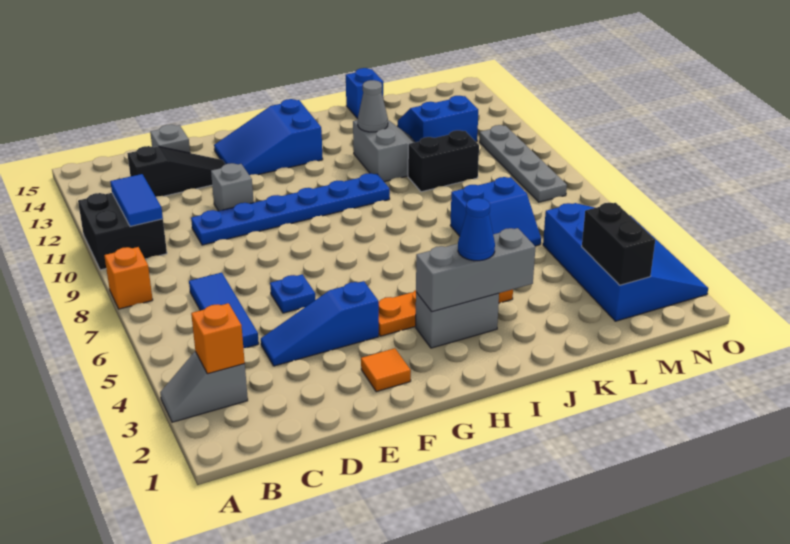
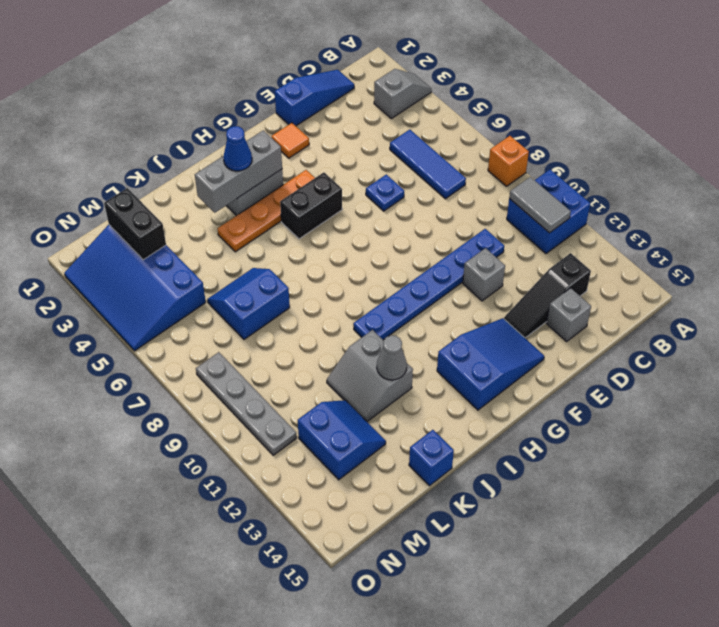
black 2x2 brick [78,193,167,270] -> blue 2x2 brick [507,170,590,254]
orange 1x1 brick [191,303,245,374] -> none
blue 1x2 tile [110,174,163,227] -> grey 1x2 tile [509,177,571,233]
blue 1x3 slope [261,281,379,366] -> blue 1x3 slope moved to [275,70,354,126]
black 1x2 brick [408,130,479,192] -> black 1x2 brick moved to [280,172,342,239]
blue 2x2 slope [398,96,478,142] -> blue 2x2 slope turned to [298,400,386,480]

